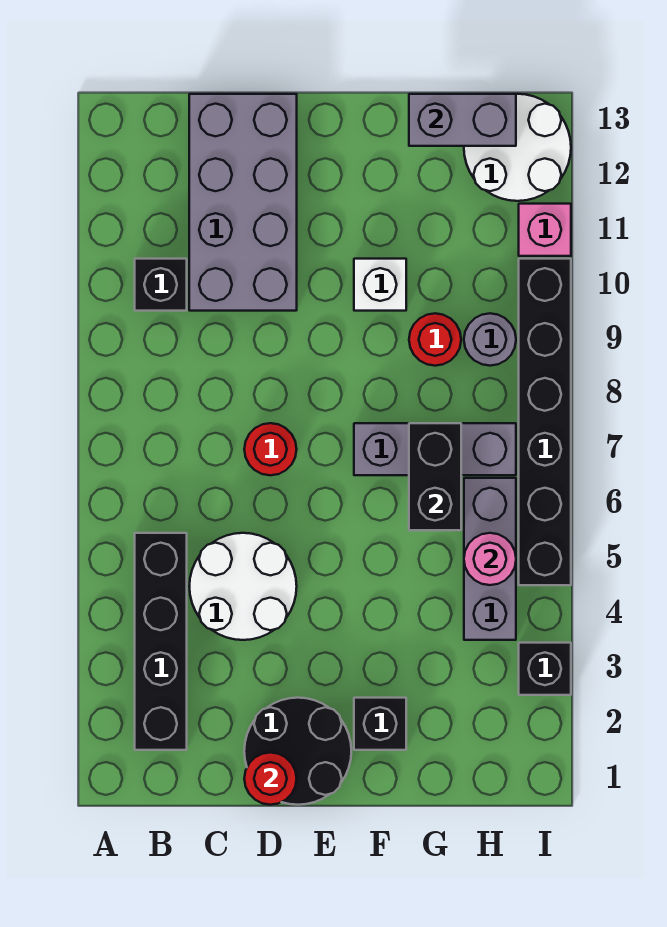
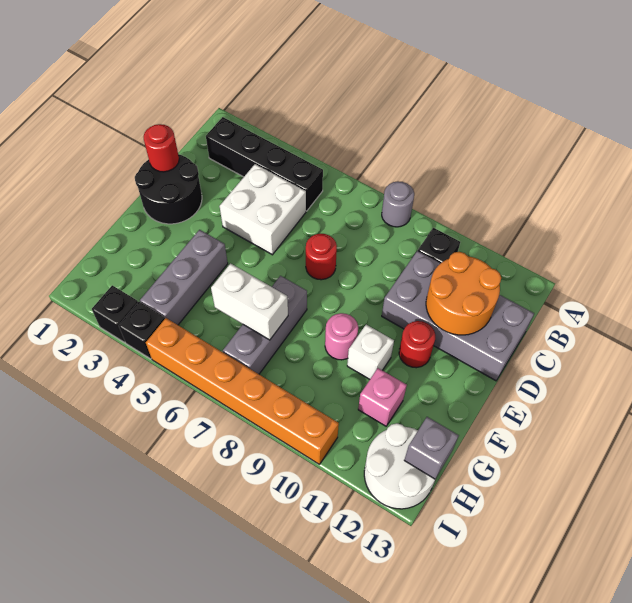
white 2x2 round brick [189,533,297,640] -> white 2x2 brick [220,164,306,255]
none -> orange 2x2 round brick [426,252,501,335]
black 1x1 brick [354,698,406,750] -> black 1x1 brick moved to [118,302,165,359]
black 1x2 brick [409,423,461,530] -> white 1x2 brick [211,264,288,340]
red 1x1 round brick [409,313,461,366] -> red 1x1 round brick moved to [399,321,435,368]
grey 1x2 brick [409,94,516,146] -> grey 1x1 brick [404,417,459,479]
grey 1x3 brick [464,478,516,640] -> grey 1x3 brick turned to [140,230,228,325]
pink 1x1 round brick [464,533,516,585] -> pink 1x1 round brick moved to [325,313,358,360]
grey 1x1 round brick [464,313,516,366] -> grey 1x1 round brick moved to [382,181,414,227]
black 1x6 brick [519,259,571,585] -> orange 1x6 brick [146,318,339,464]
pink 1x1 brick [519,204,571,256] -> pink 1x1 brick moved to [358,368,407,426]

